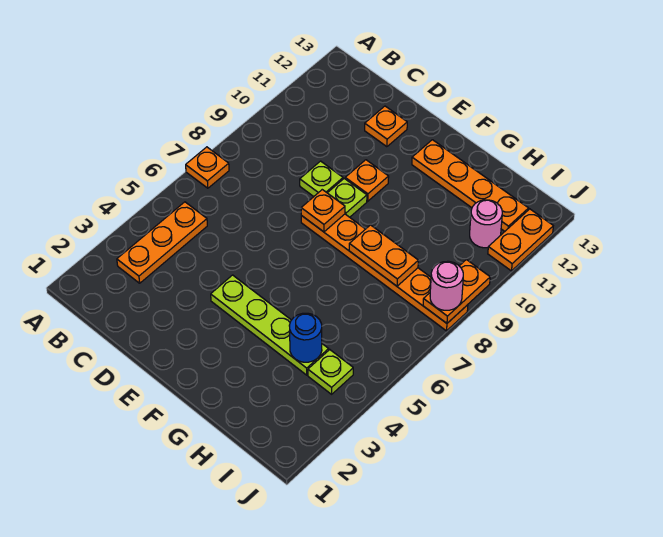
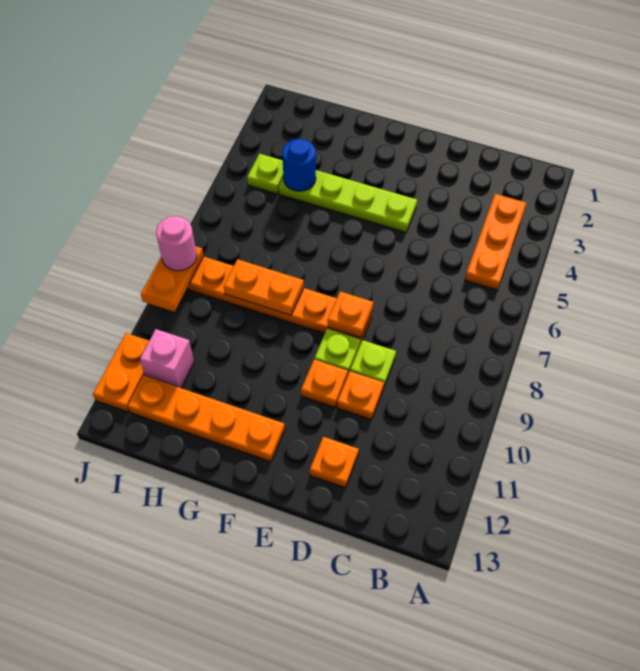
orange 1x1 plate [186,147,229,188] -> orange 1x1 plate moved to [337,371,384,420]
pink 1x1 round brick [470,200,502,248] -> pink 1x1 brick [140,329,194,388]

